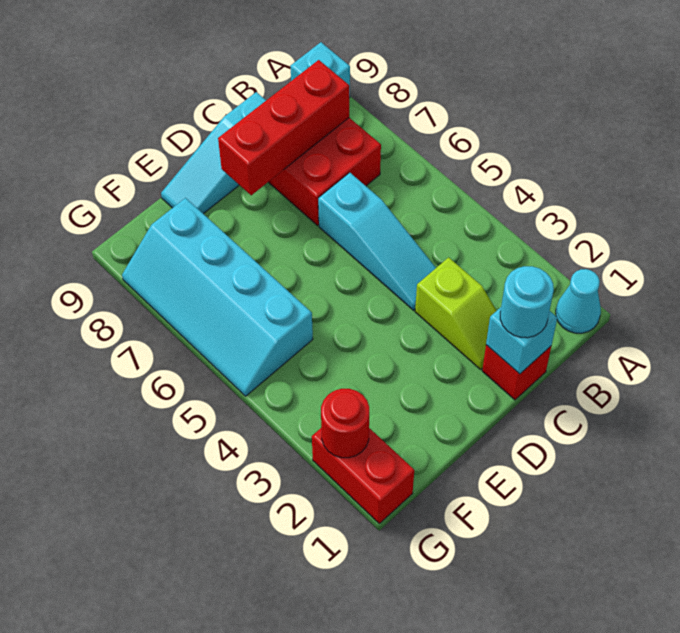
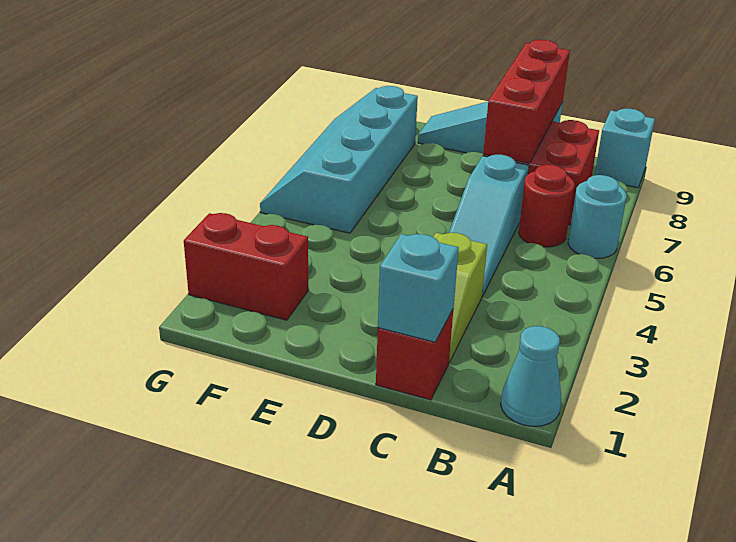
red 1x3 brick [218,60,349,195] -> red 1x3 brick turned to [483,40,570,163]
cyan 1x1 round brick [500,266,554,338] -> cyan 1x1 round brick moved to [568,175,627,258]
red 1x2 brick [312,428,414,523] -> red 1x2 brick turned to [184,213,309,320]
red 1x1 round brick [321,389,369,458] -> red 1x1 round brick moved to [518,165,574,247]

